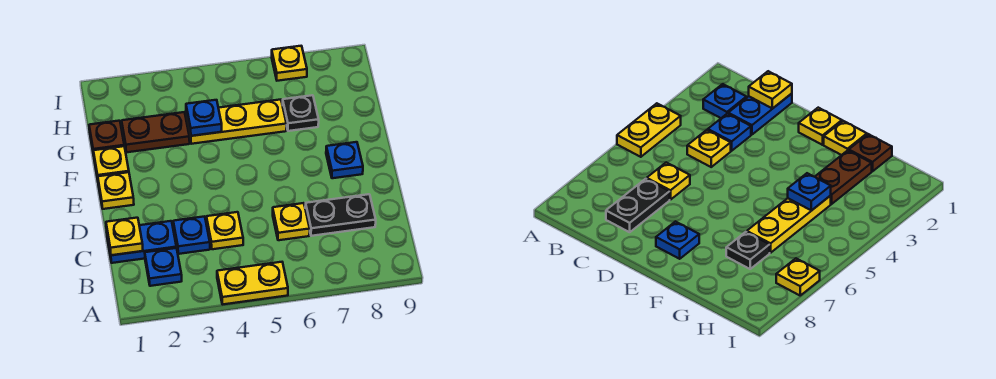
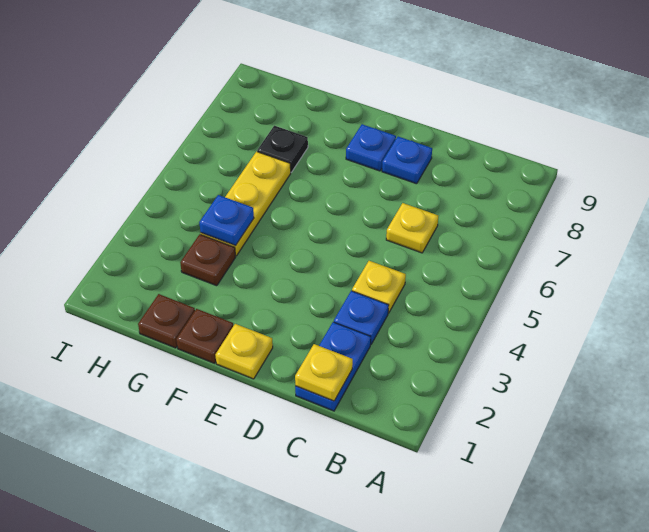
yellow 1x2 plate [217,262,288,304] -> none
blue 1x1 plate [145,248,182,286] -> blue 1x1 plate moved to [382,137,432,184]
black 1x2 plate [305,194,376,236] -> none
yellow 1x1 plate [93,146,129,179] -> brown 1x1 plate [176,309,233,363]
brown 1x2 plate [122,112,190,152] -> brown 1x1 plate [180,234,235,286]
yellow 1x1 plate [272,46,307,81] -> none

